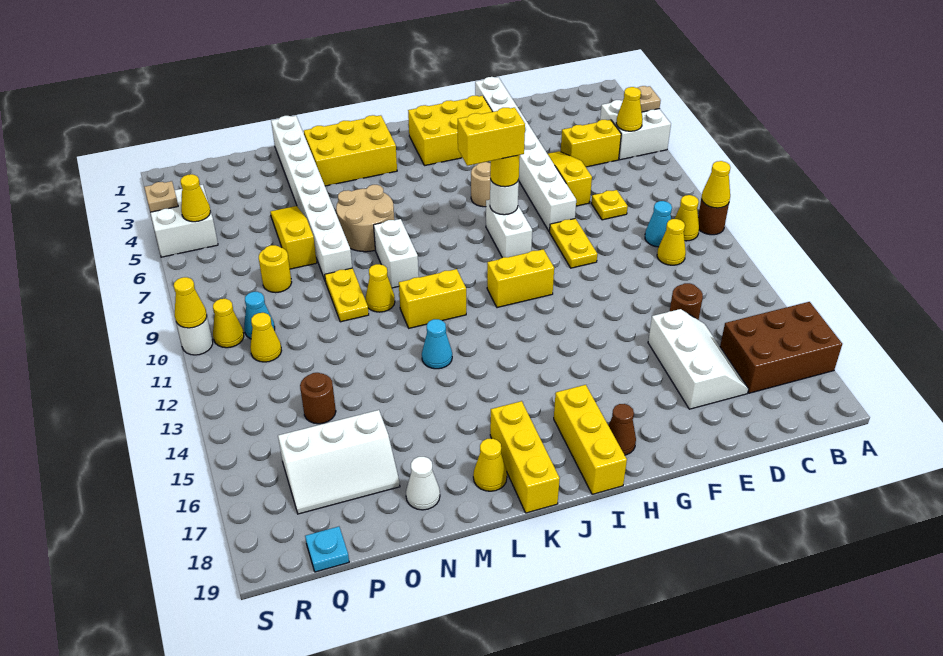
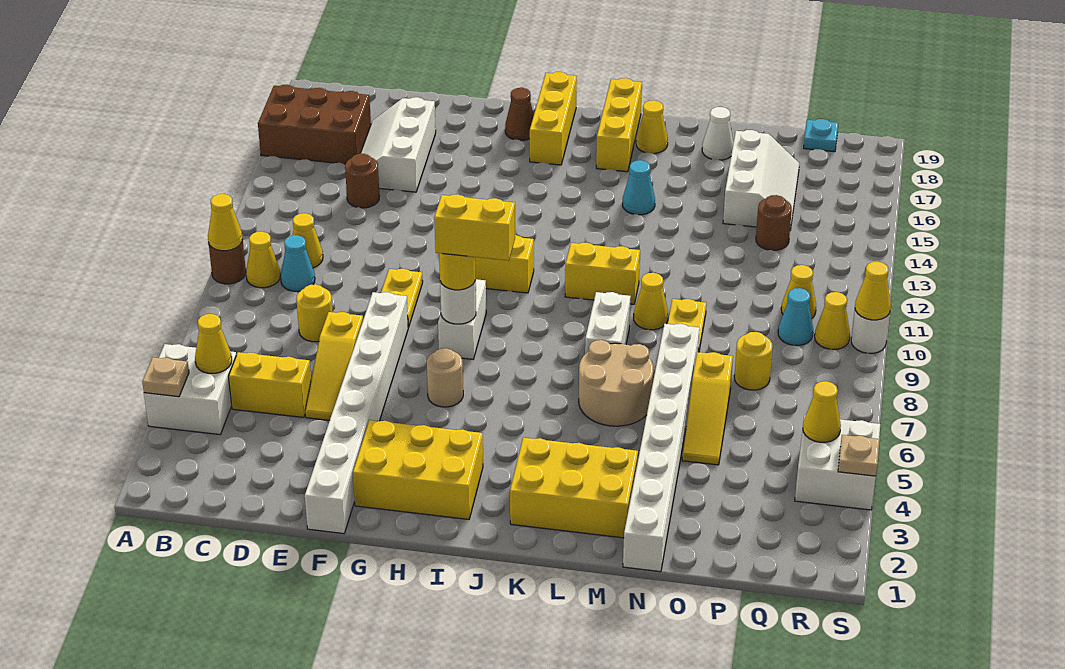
yellow 1x1 plate [591,190,628,220] -> yellow 1x1 round brick [296,284,333,342]
cyan 1x1 cone [422,319,452,369] -> cyan 1x1 cone moved to [623,160,655,215]
white 2x3 slope [278,410,400,514] -> white 2x3 slope turned to [723,130,799,230]

